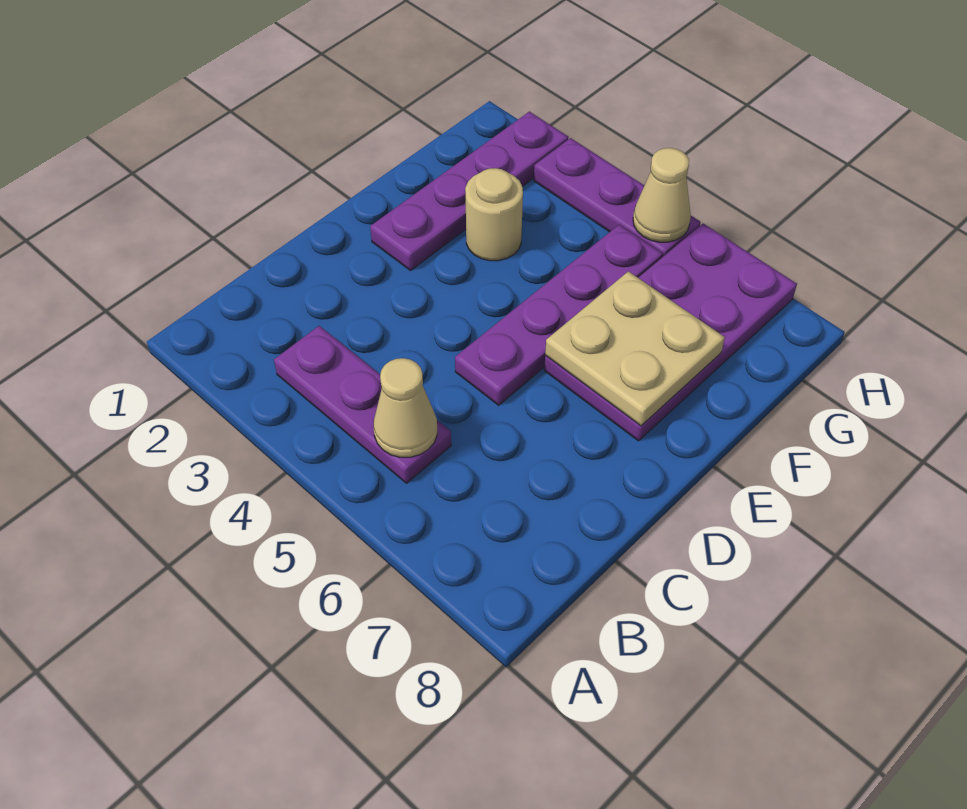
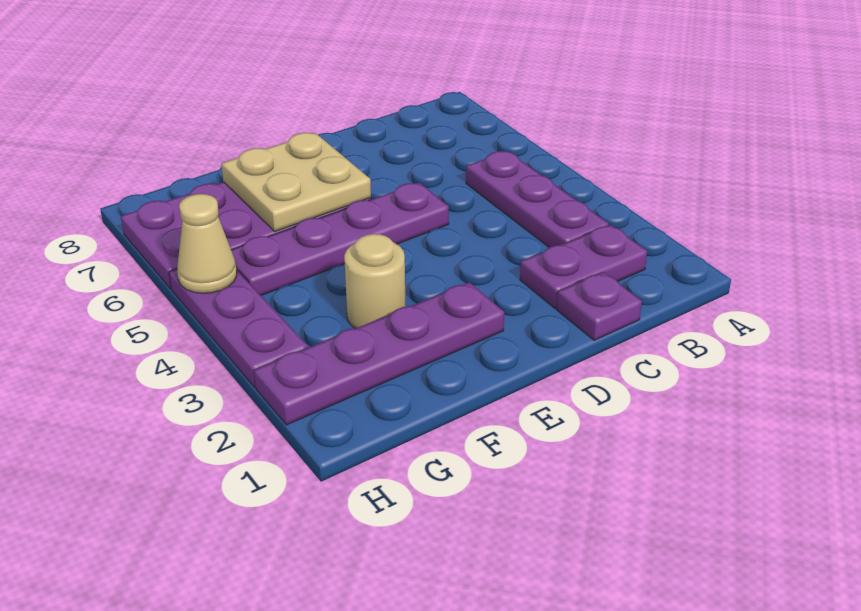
none -> purple 1x2 plate [520,225,647,308]
tan 1x1 cone [374,358,437,457] -> none
none -> purple 1x1 plate [557,272,642,340]

